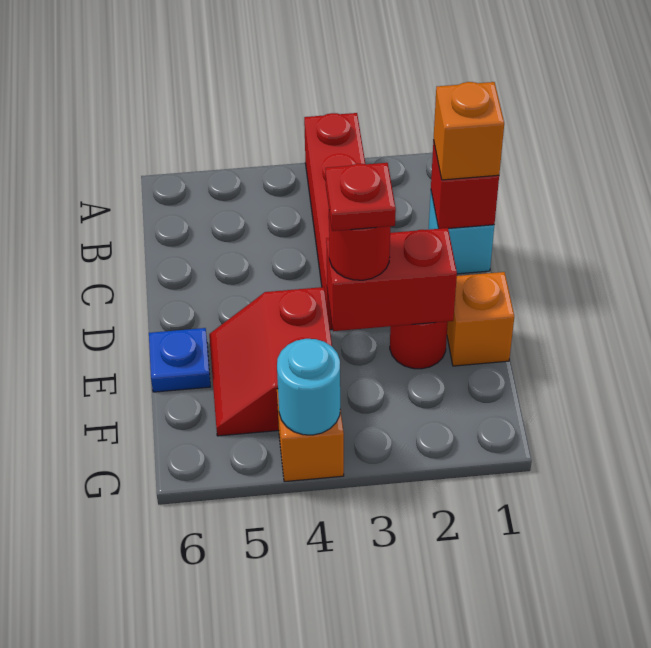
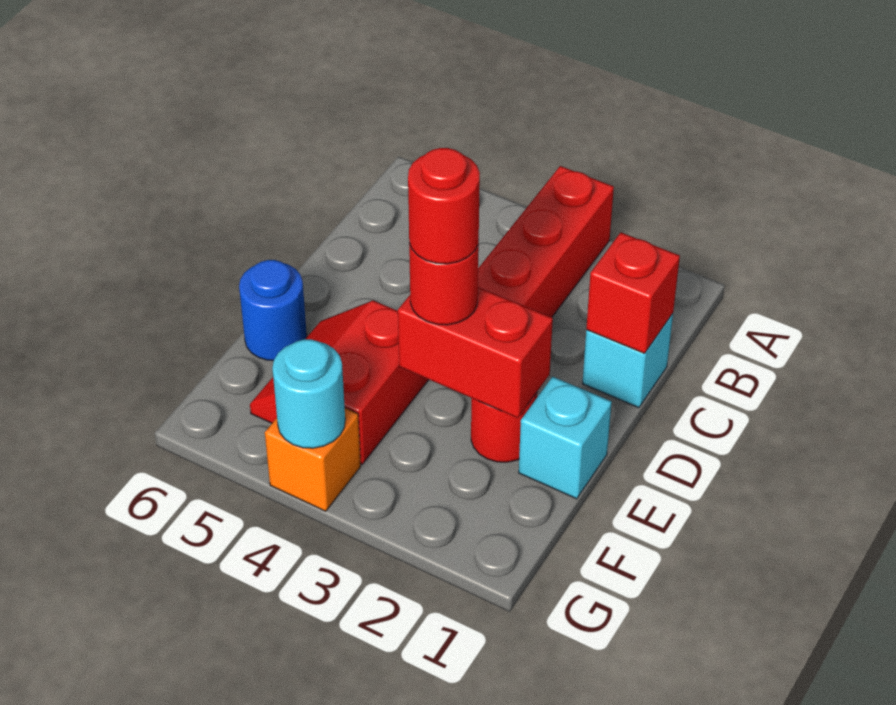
orange 1x1 brick [434,82,504,180] -> none
orange 1x1 brick [447,272,514,366] -> cyan 1x1 brick [519,377,612,499]
red 1x1 plate [325,163,396,231] -> red 1x1 round brick [408,148,480,264]
blue 1x1 plate [149,328,210,392] -> blue 1x1 round brick [239,260,307,361]

